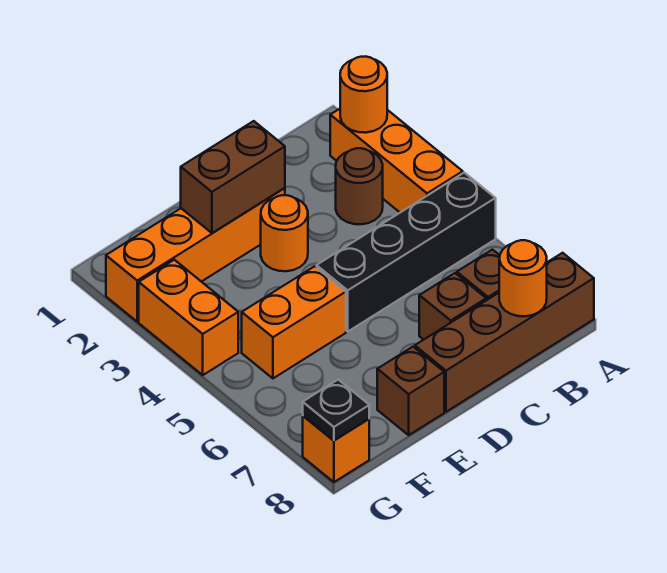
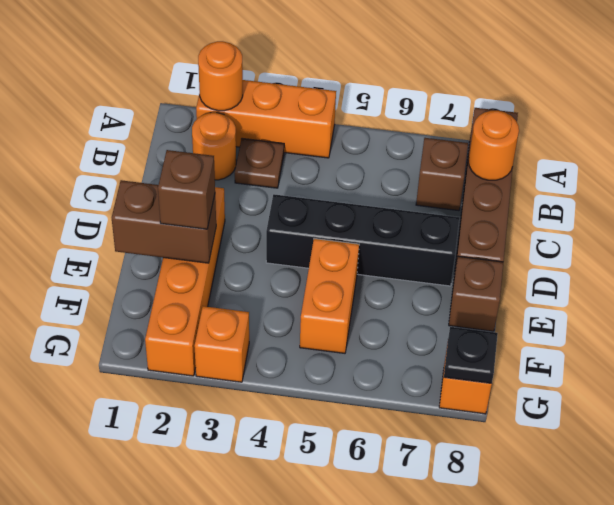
black 1x4 brick [317,173,496,331] -> black 1x4 brick turned to [266,194,460,286]
brown 1x1 round brick [336,148,383,224] -> brown 1x1 plate [235,138,284,188]
brown 1x1 brick [419,273,486,340] -> brown 1x1 brick moved to [158,150,215,229]
brown 1x2 brick [181,121,285,233] -> brown 1x2 brick turned to [112,180,216,263]
orange 1x1 round brick [261,195,308,271] -> orange 1x1 round brick moved to [192,113,236,180]
orange 1x2 brick [139,260,238,375] -> orange 1x1 brick [194,306,249,382]

